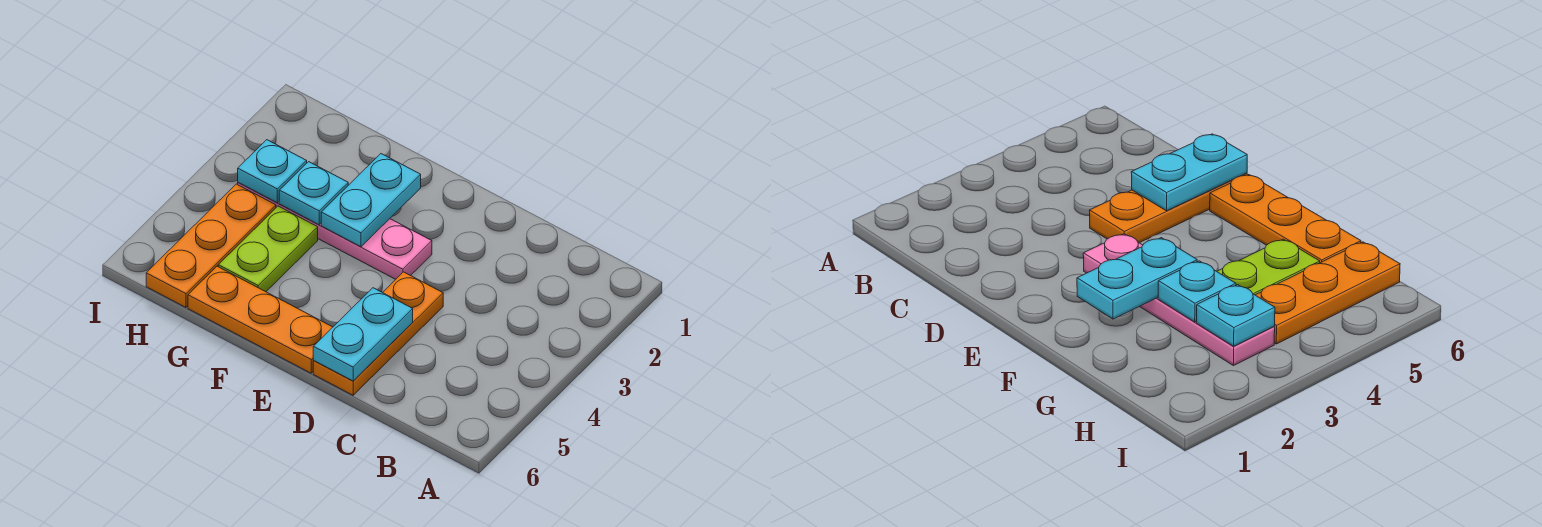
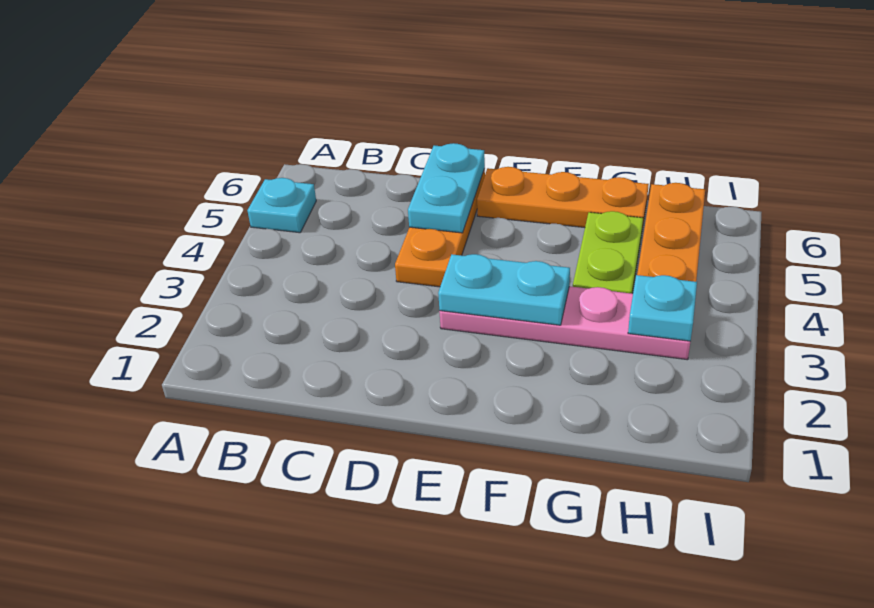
cyan 1x2 plate [321,154,421,247] -> cyan 1x2 plate turned to [438,254,570,325]
cyan 1x1 plate [279,162,348,225] -> cyan 1x1 plate moved to [247,178,316,233]

